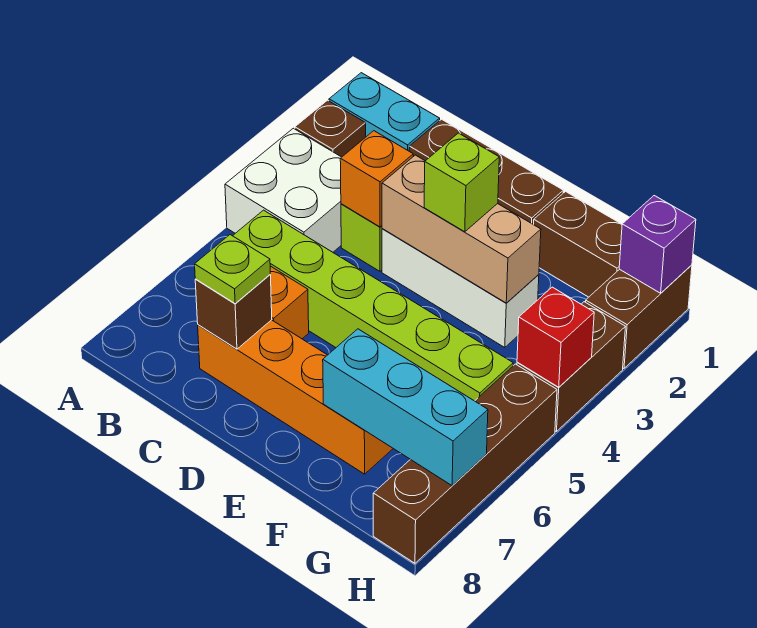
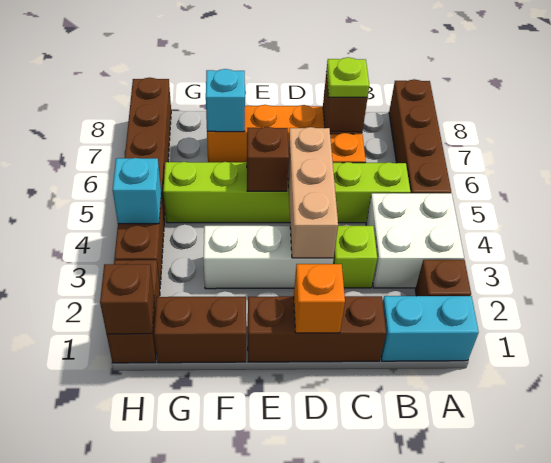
none -> brown 1x4 brick [389,79,451,193]
orange 1x1 brick [340,131,413,227] -> orange 1x1 brick moved to [294,264,345,333]
tan 1x3 brick [382,155,541,303] -> tan 1x3 brick turned to [288,127,338,258]
lime 1x1 brick [424,133,499,232] -> none
none -> brown 1x1 brick [247,127,289,191]
cyan 1x3 brick [323,329,488,486] -> cyan 1x1 brick [206,69,245,132]
purple 1x1 brick [619,196,696,293] -> brown 1x1 brick [100,264,154,334]
red 1x1 brick [517,287,594,387] -> cyan 1x1 brick [113,158,161,224]

